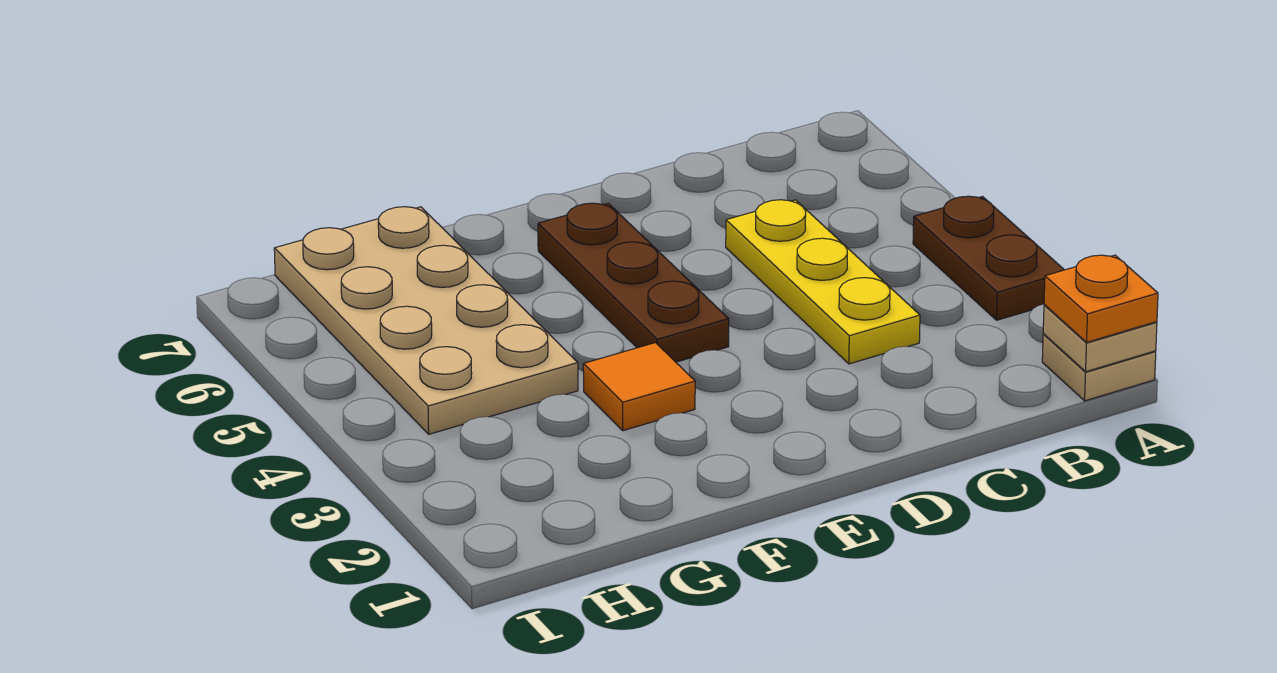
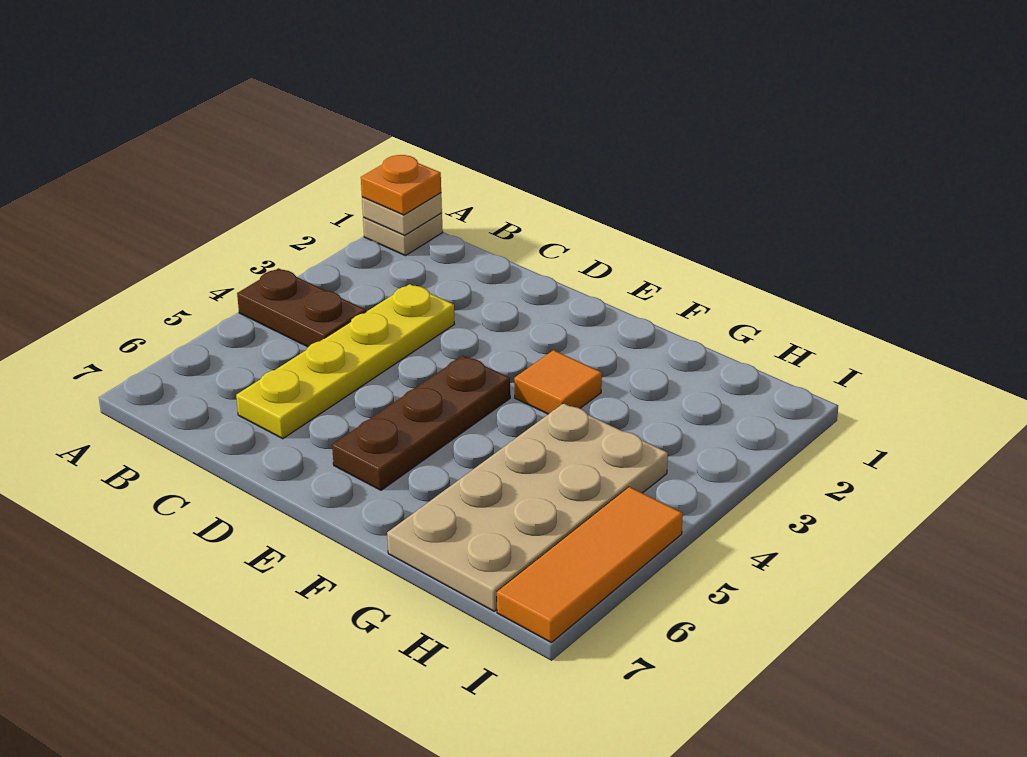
brown 1x2 plate [913,196,1064,320] -> brown 1x2 plate turned to [237,268,366,347]
yellow 1x3 plate [726,200,920,364] -> yellow 1x4 plate [236,284,454,439]
none -> orange 1x3 tile [497,487,683,642]

